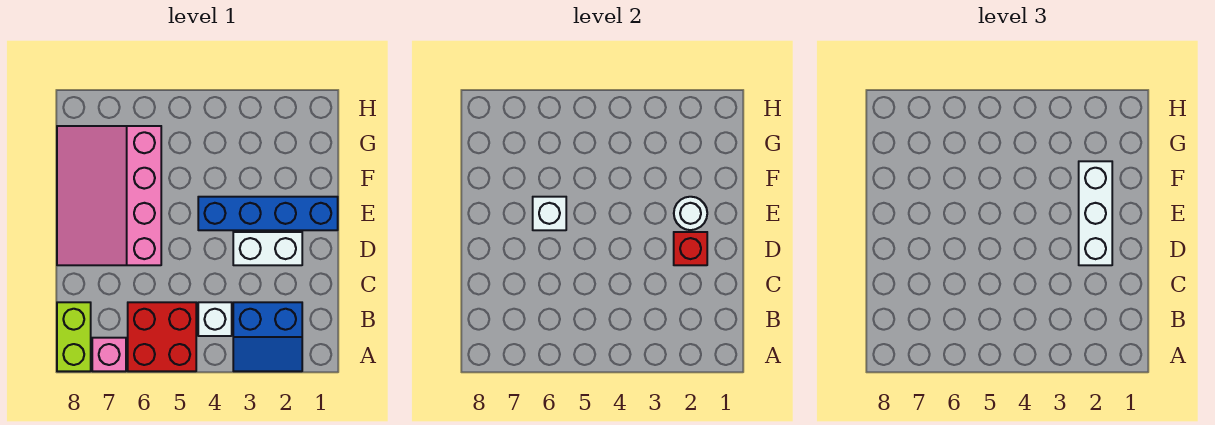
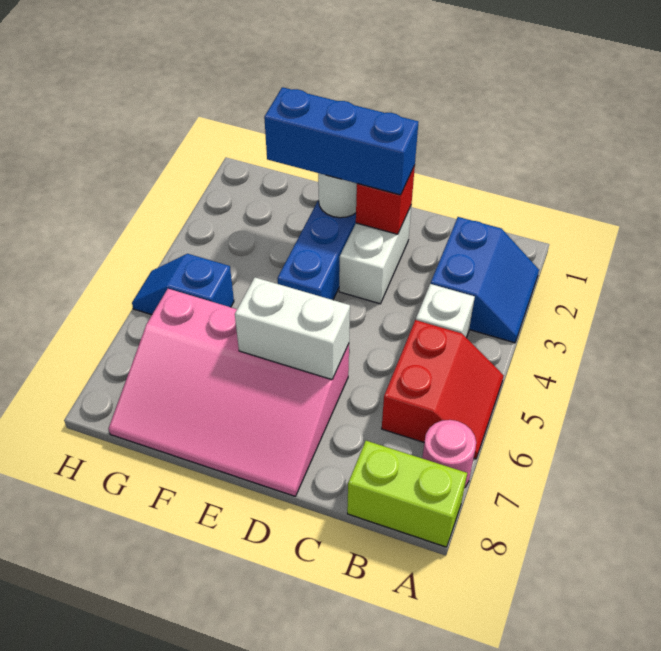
red 2x2 brick [128,302,196,371] -> red 2x2 slope [382,320,504,459]
pink 1x1 brick [92,338,126,371] -> pink 1x1 round brick [422,420,476,487]
white 1x3 brick [1079,161,1112,265] -> blue 1x3 brick [264,87,418,195]
white 1x1 brick [533,197,566,230] -> white 1x2 brick [235,277,350,380]
none -> blue 1x2 slope [132,254,234,315]

